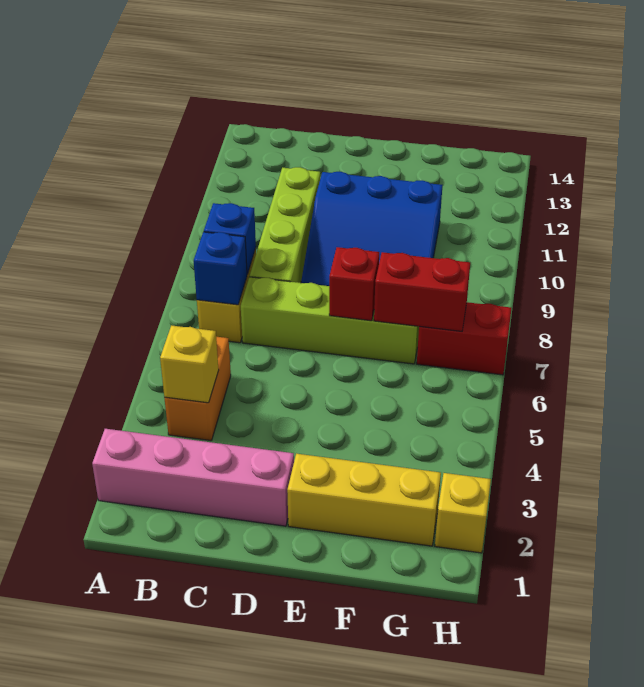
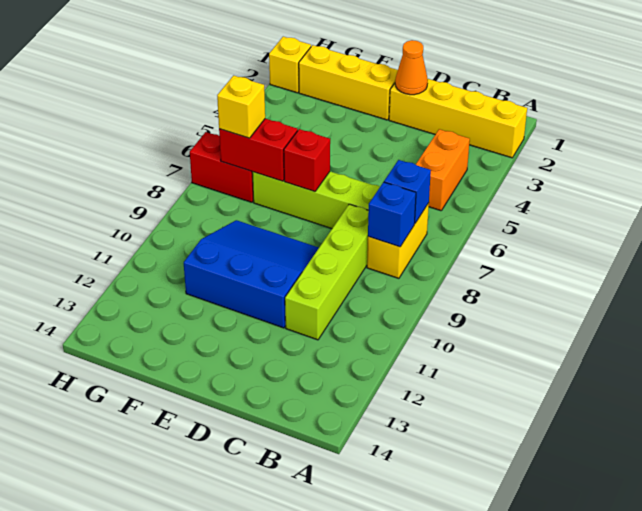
pink 1x4 brick [92,429,294,526] -> yellow 1x4 brick [389,79,527,158]
yellow 1x1 brick [160,325,219,403] -> yellow 1x1 brick moved to [217,76,265,138]
none -> orange 1x1 cone [395,40,428,95]

